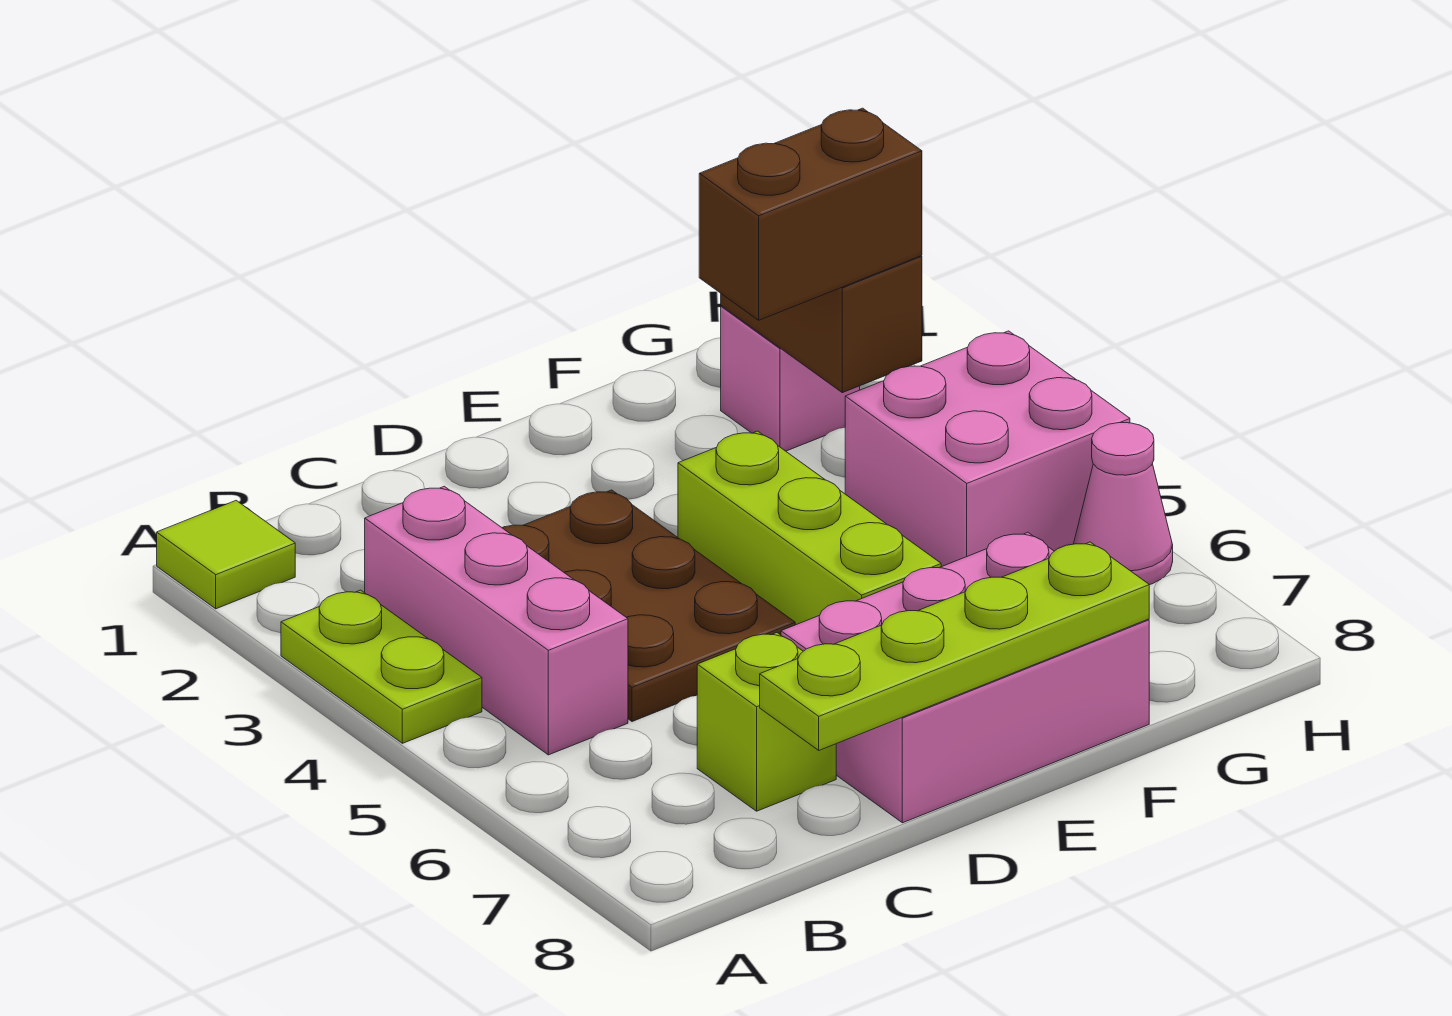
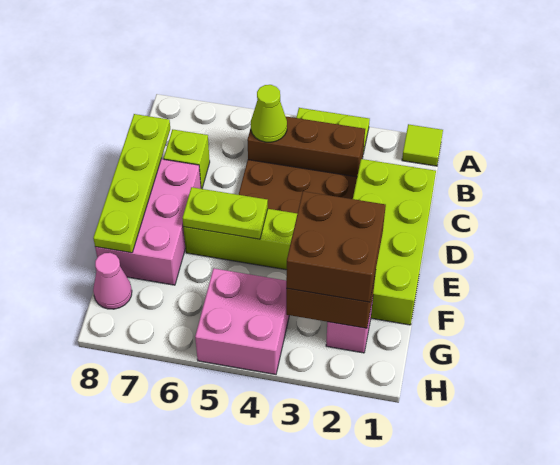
pink 1x3 brick [365,486,628,755] -> brown 1x3 brick [247,117,365,177]
none -> lime 1x1 cone [251,85,287,142]
none -> lime 2x4 brick [353,159,436,325]
none -> lime 1x2 plate [182,187,268,239]
brown 1x2 brick [699,108,922,320] -> brown 2x2 brick [286,191,386,302]
pink 1x1 cone [1074,423,1173,585] -> pink 1x1 cone moved to [93,253,132,309]

